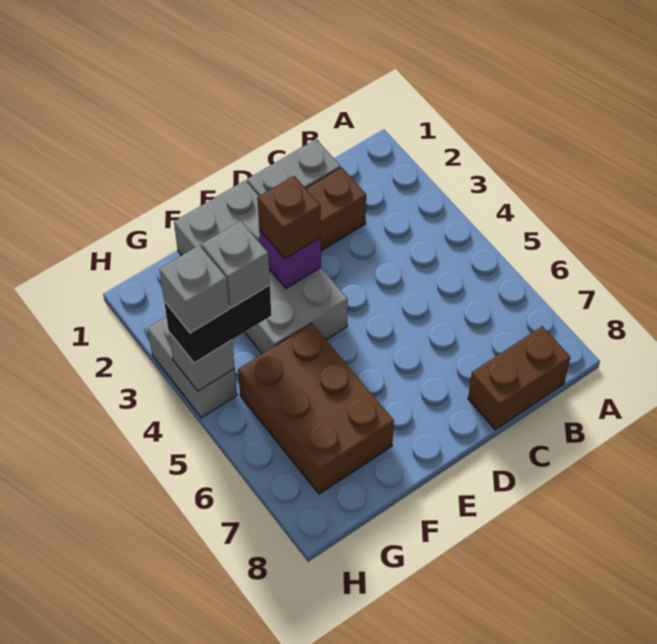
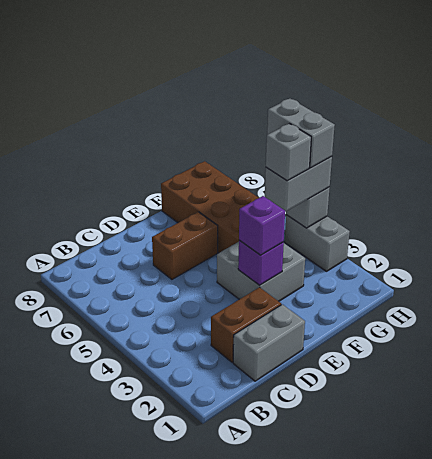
brown 1x2 brick [468,326,570,430] -> brown 1x2 brick moved to [152,212,218,279]
grey 2x4 brick [174,180,348,354] -> grey 2x2 brick [217,242,305,301]
brown 1x1 brick [257,176,321,259] -> purple 1x1 brick [239,196,286,255]
brown 2x3 brick [238,323,394,494] -> brown 2x4 brick [161,161,259,253]
black 1x2 brick [164,285,271,363] -> grey 1x2 brick [265,157,332,211]
grey 1x1 brick [159,245,229,333] -> grey 1x2 brick [267,99,335,168]

